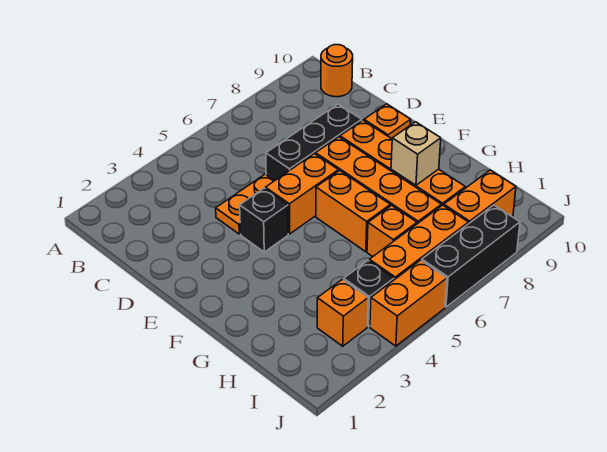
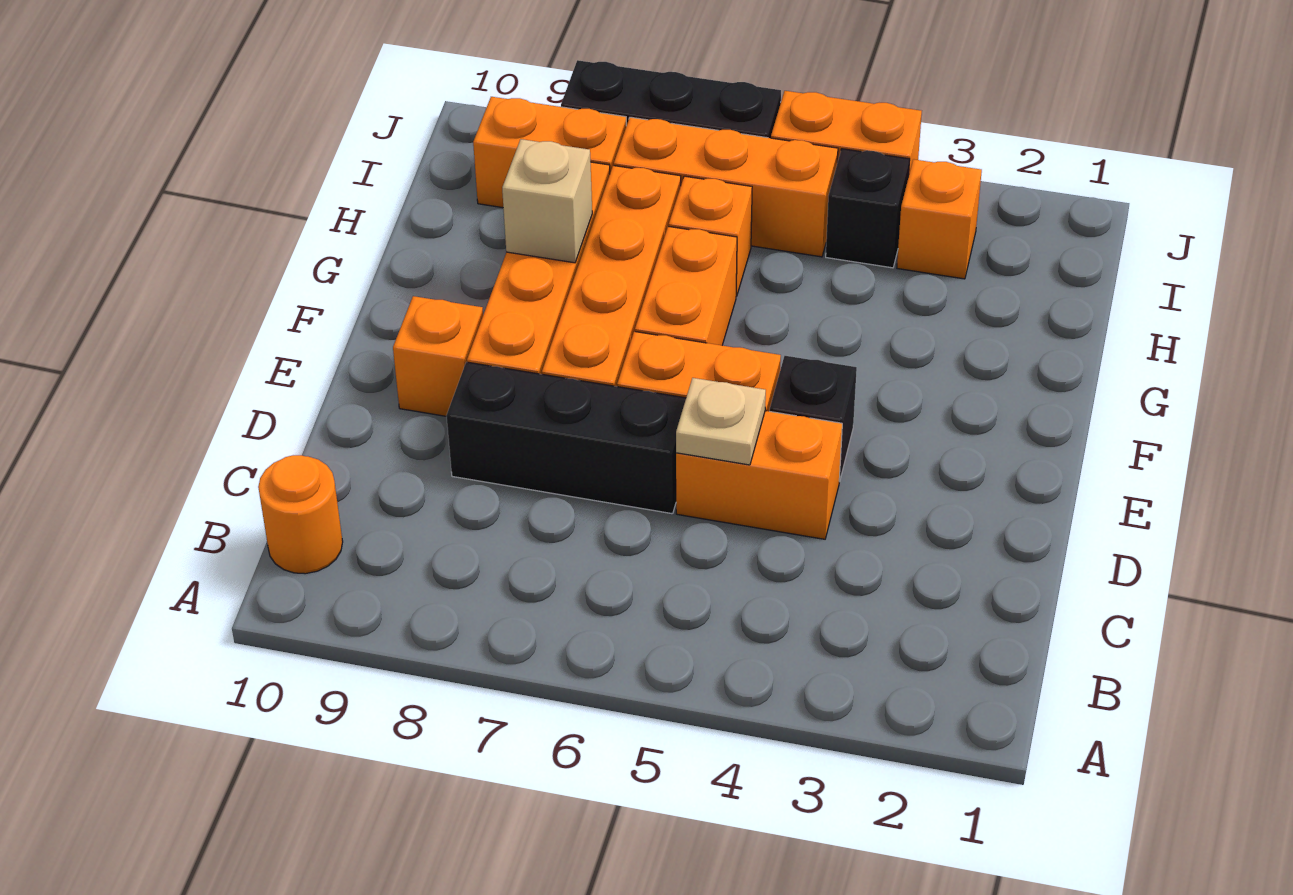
orange 1x2 plate [216,174,274,234] -> orange 1x2 brick [676,411,842,539]
none -> tan 1x1 plate [676,378,766,465]

